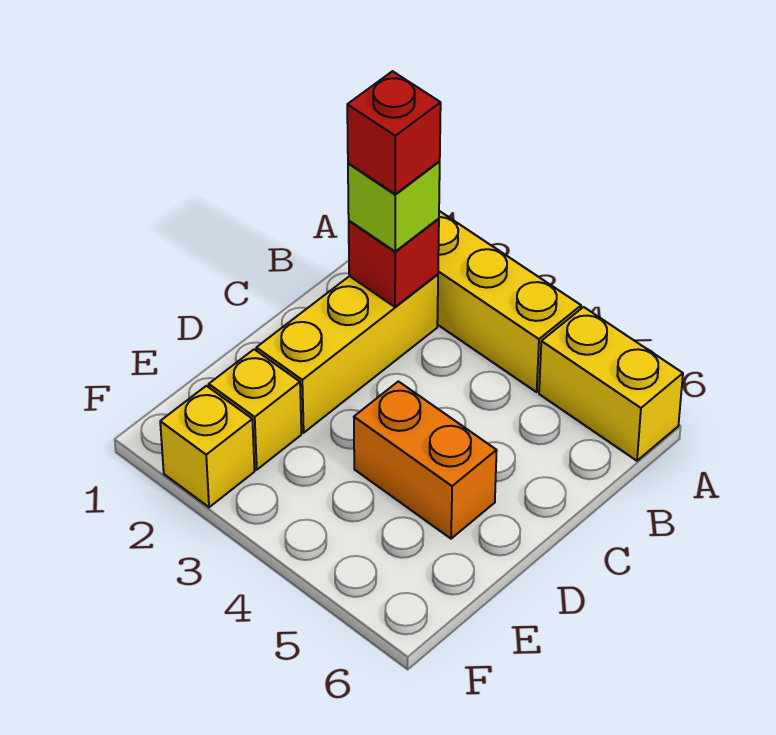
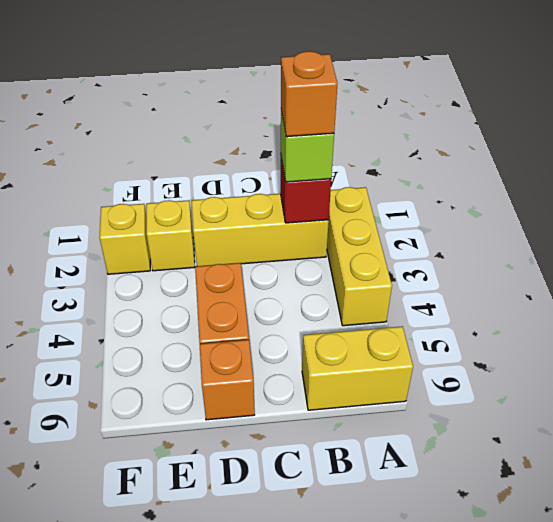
yellow 1x2 brick [539,307,683,461] -> yellow 1x2 brick turned to [302,326,413,410]
red 1x1 brick [347,71,441,194] -> orange 1x1 brick [281,51,338,137]
none -> orange 1x1 brick [200,340,255,420]

